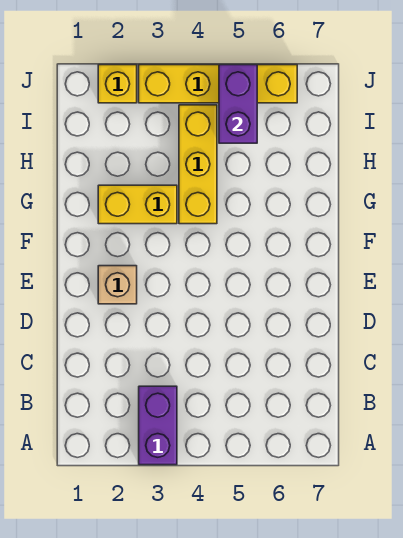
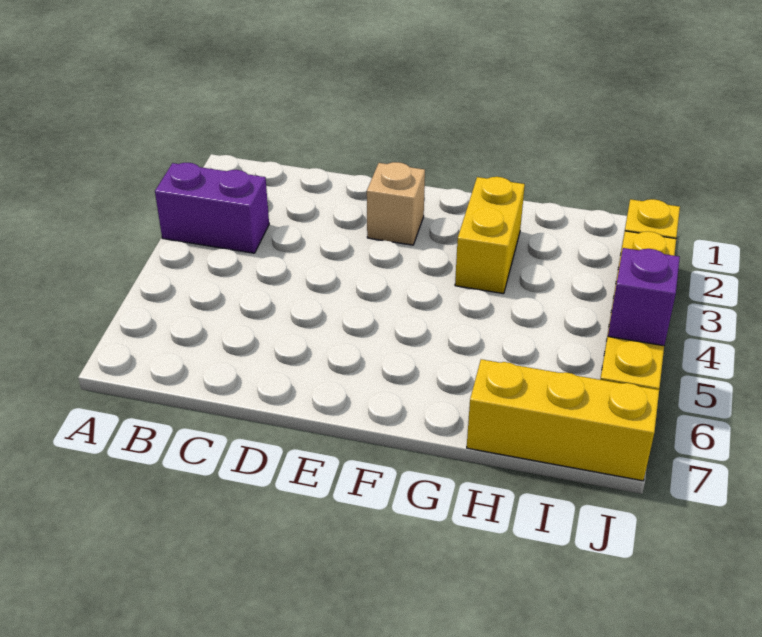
yellow 1x3 brick [179,105,217,224] -> yellow 1x3 brick moved to [467,359,659,481]
purple 1x2 brick [219,65,257,143] -> purple 1x1 brick [608,248,680,346]

